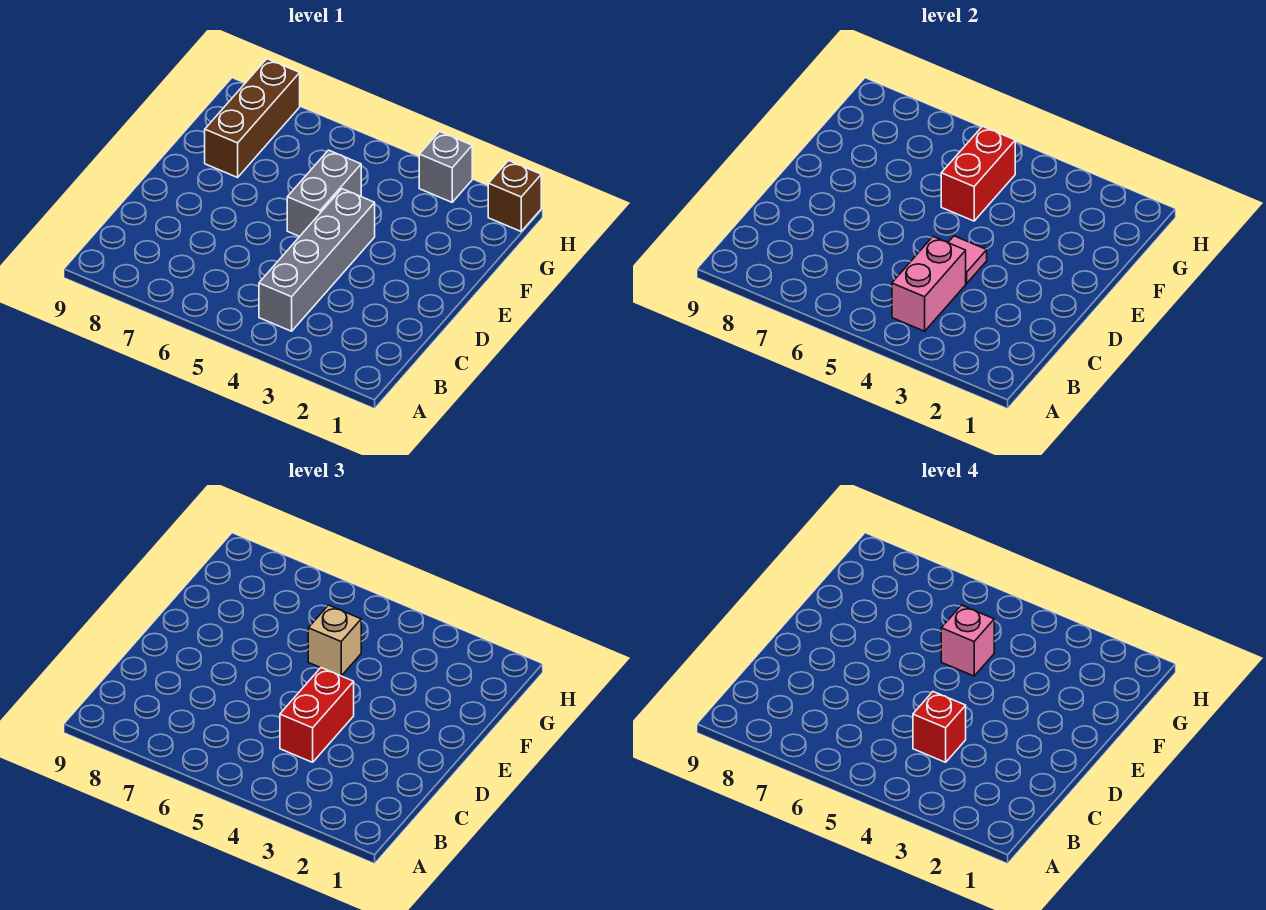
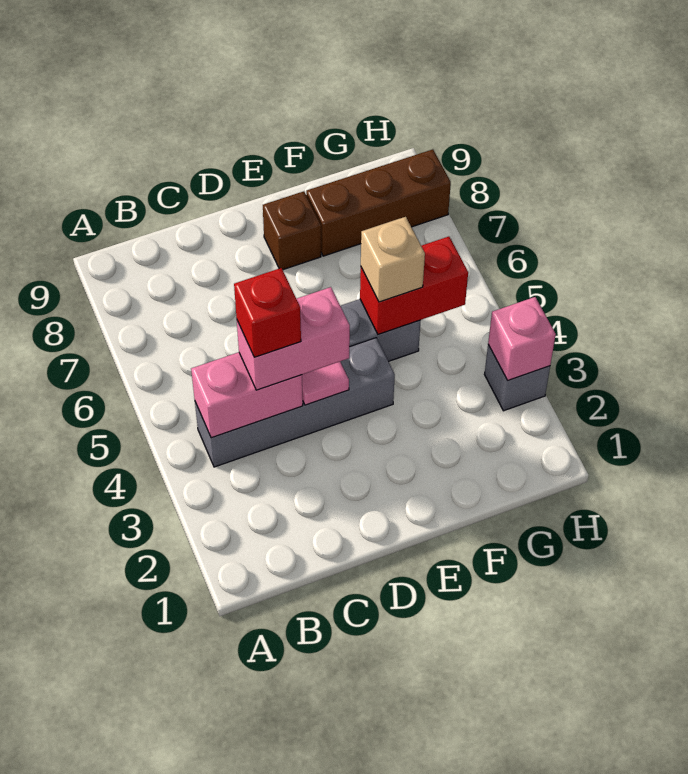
red 1x2 brick [280,668,354,762] -> pink 1x2 brick [237,287,350,390]
pink 1x1 brick [941,605,994,676] -> pink 1x1 brick moved to [488,297,556,380]
brown 1x1 brick [488,161,541,231] -> brown 1x1 brick moved to [263,191,321,270]

